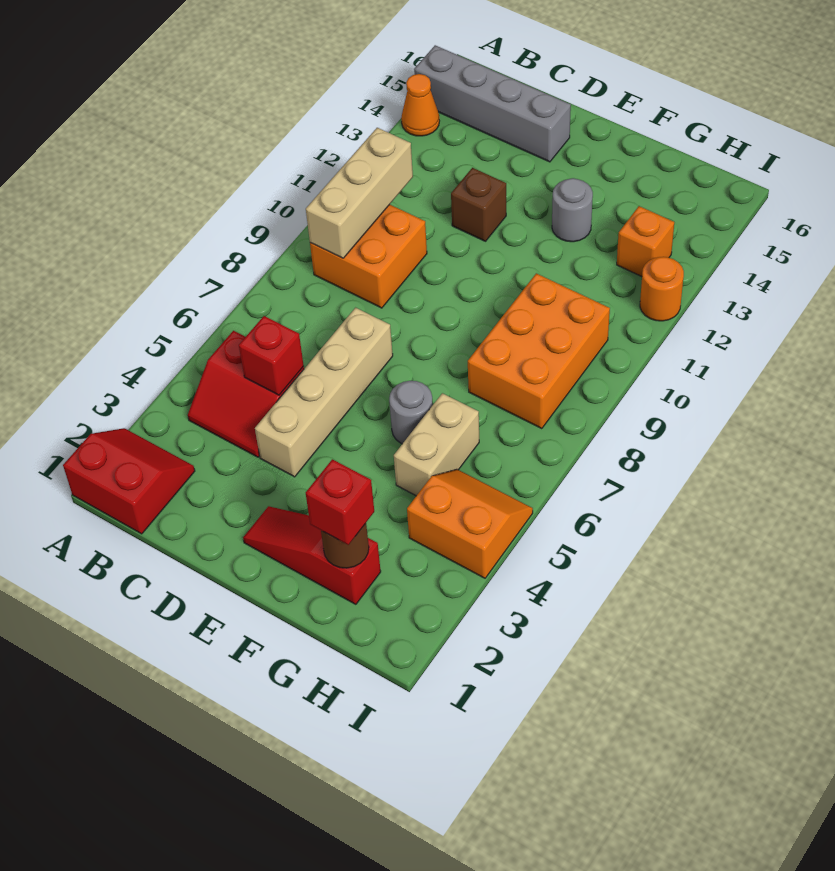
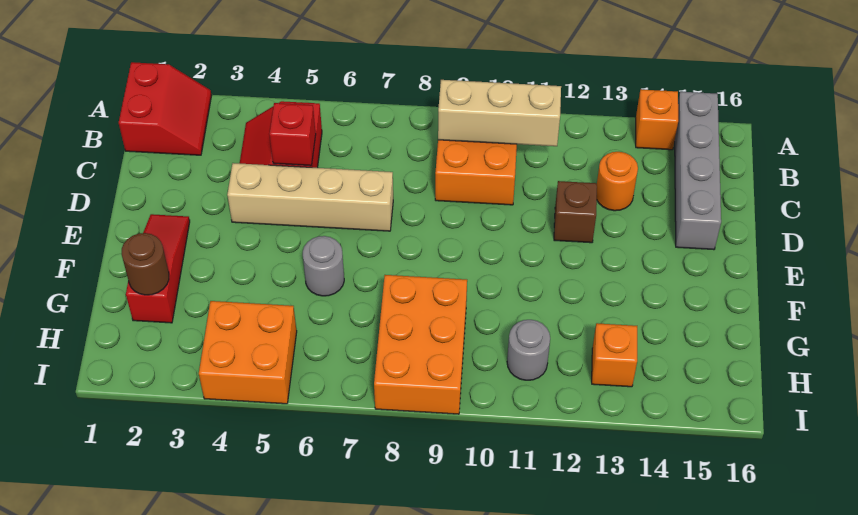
orange 1x1 cone [401,74,439,136] -> orange 1x1 brick [636,89,678,150]
grey 1x1 round brick [552,178,593,242] -> grey 1x1 round brick moved to [507,320,550,380]
red 1x1 brick [306,459,374,545] -> none
tan 1x2 brick [394,393,479,496] -> none
orange 2x3 brick [468,273,610,429] -> orange 2x3 brick turned to [374,275,467,414]
orange 2x2 slope [407,469,533,578] -> orange 2x2 brick [199,301,297,404]
orange 1x1 round brick [640,257,684,321] -> orange 1x1 round brick moved to [597,152,638,211]

